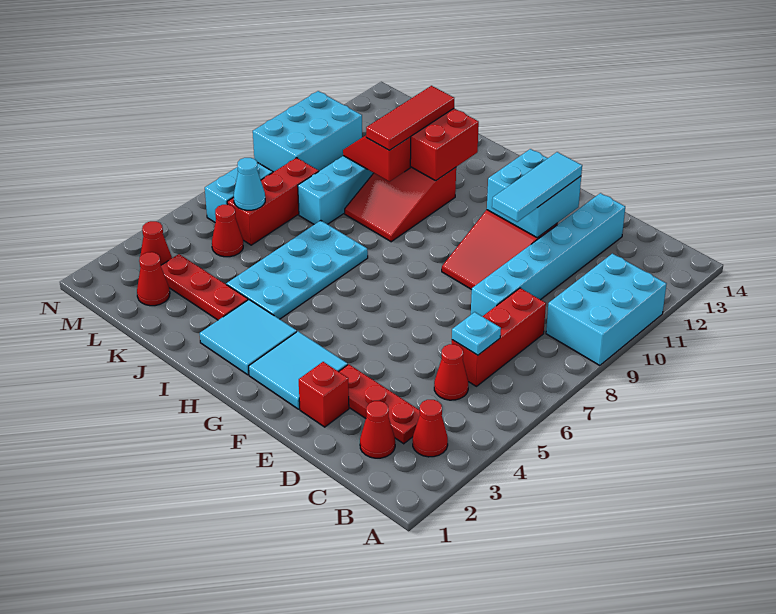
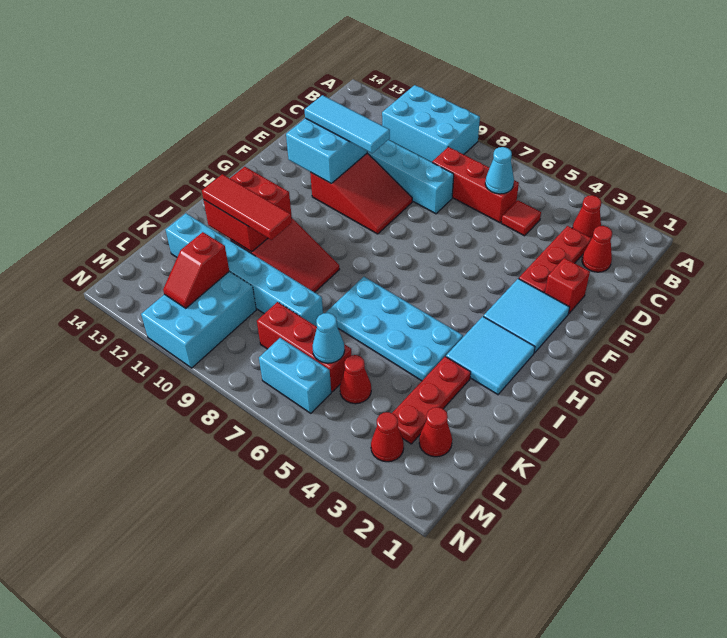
red 1x1 cone [434,344,468,400] -> red 1x1 tile [501,200,541,236]
cyan 1x1 plate [452,312,501,355] -> cyan 1x1 cone [485,147,514,194]
red 1x2 slope [343,136,411,182] -> red 1x2 slope moved to [163,232,229,308]
cyan 2x3 brick [253,91,362,172] -> cyan 2x3 brick turned to [141,272,256,368]

